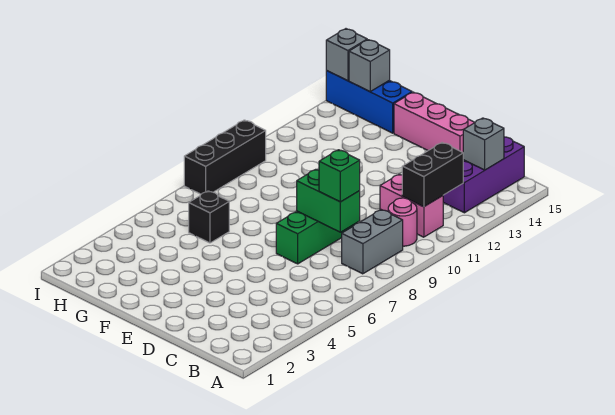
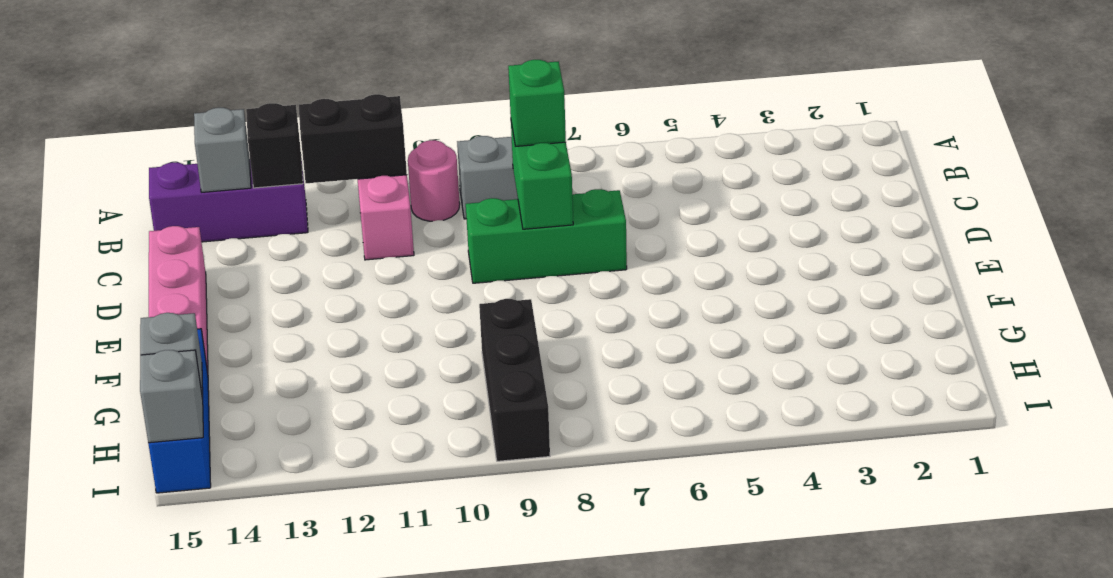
black 1x1 brick [189,191,229,243] -> black 1x1 brick moved to [246,103,303,188]
black 1x3 brick [184,120,266,194] -> black 1x3 brick turned to [479,299,550,461]

